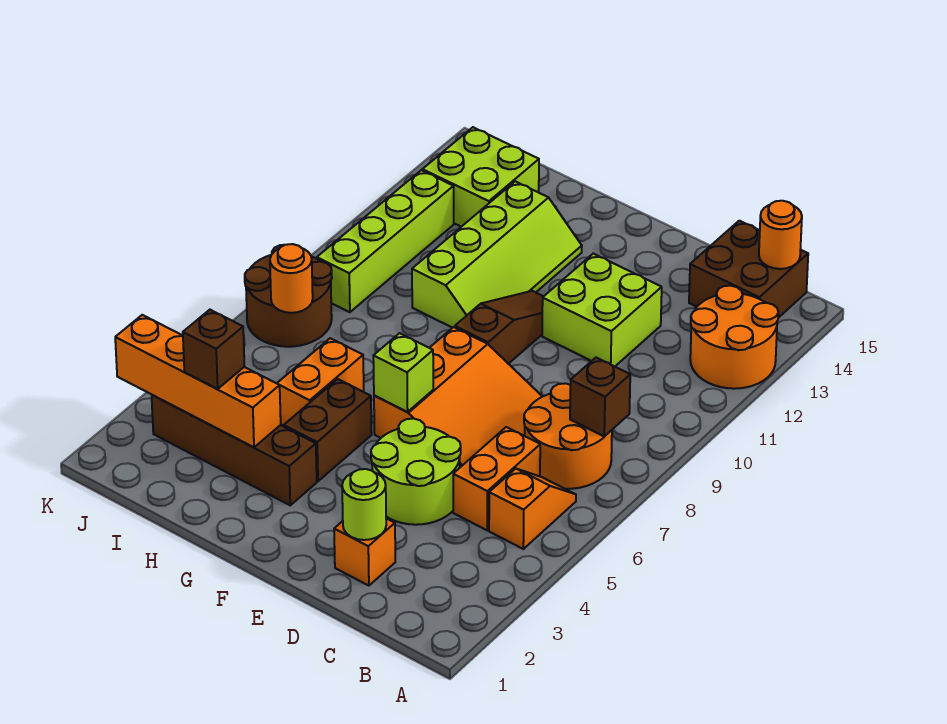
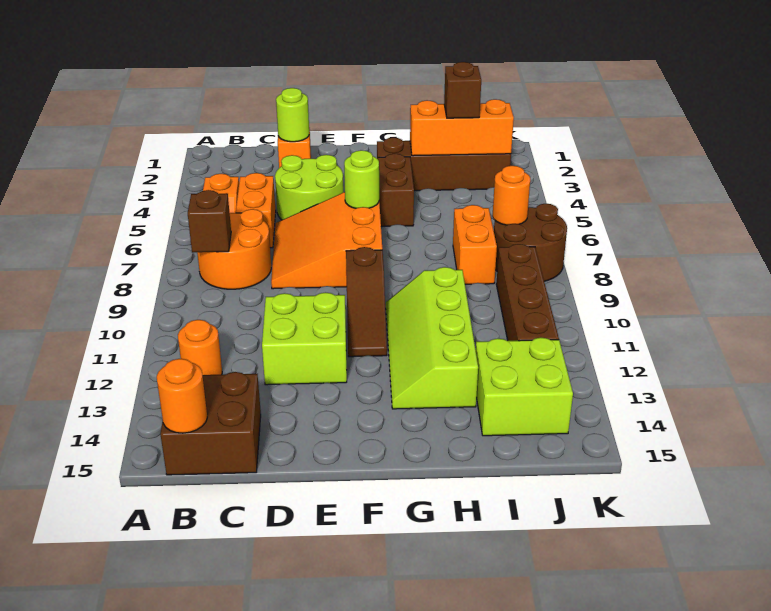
orange 2x2 round brick [690,286,778,389] -> orange 1x1 round brick [178,320,222,375]
lime 1x1 brick [373,333,433,412] -> lime 1x1 round brick [344,150,379,208]
orange 1x4 brick [115,315,281,447] -> orange 1x3 brick [410,99,514,156]
orange 1x2 brick [277,338,364,426] -> orange 1x2 brick moved to [453,205,497,284]
lime 1x4 brick [317,170,454,312] -> brown 1x4 brick [496,244,559,341]

